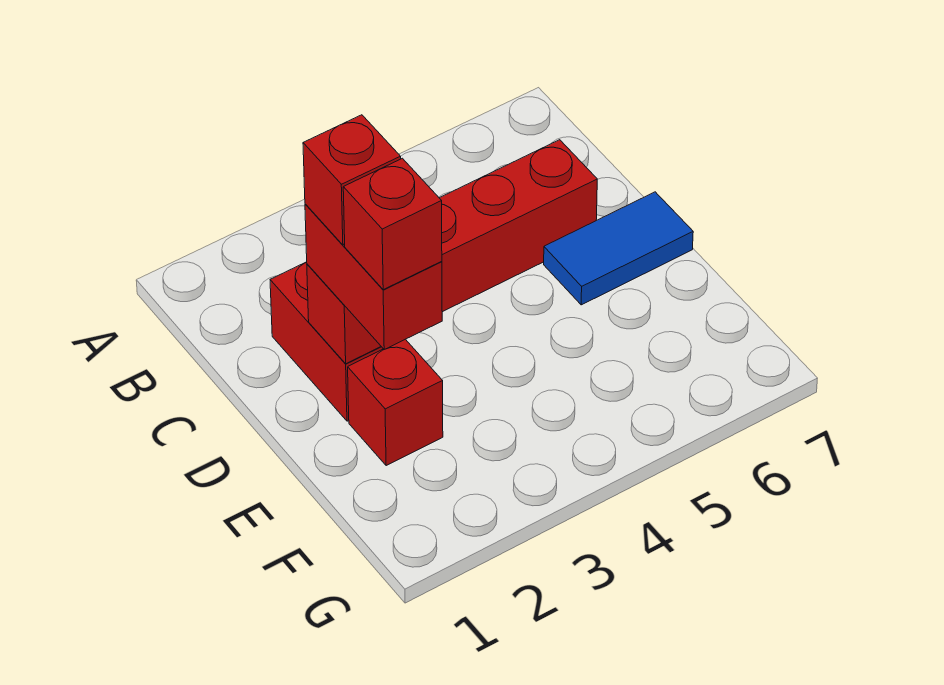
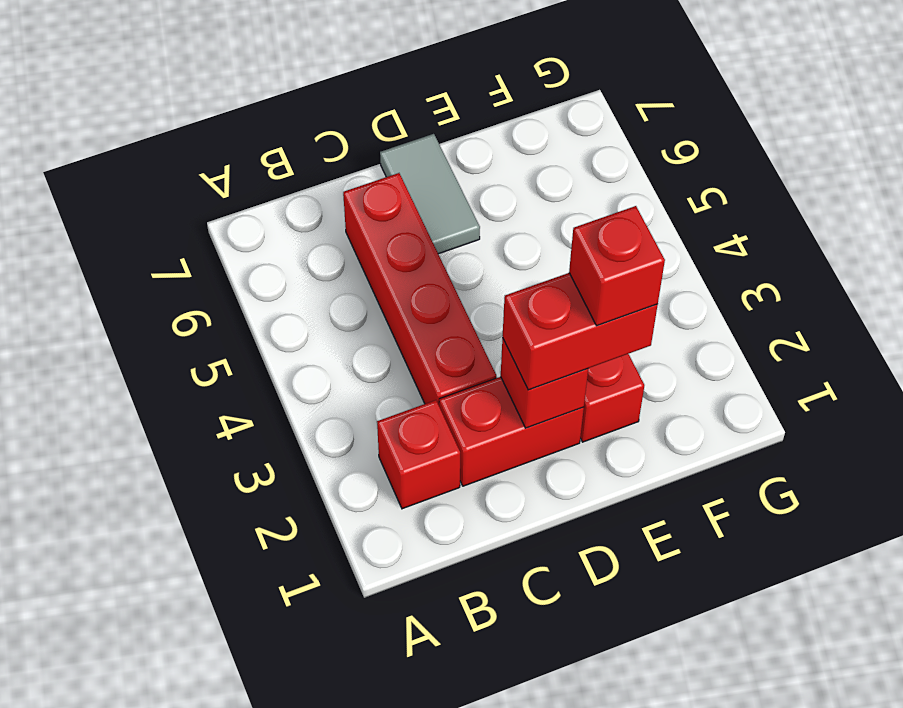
red 1x1 brick [303,115,401,245] -> red 1x1 brick moved to [377,400,460,509]
blue 1x2 tile [544,192,693,305] -> grey 1x2 tile [380,134,480,254]

